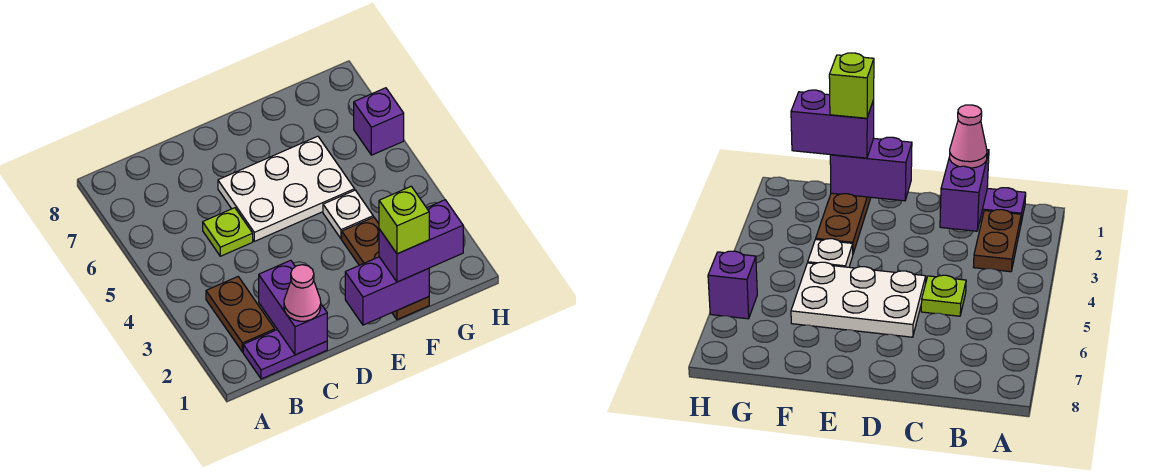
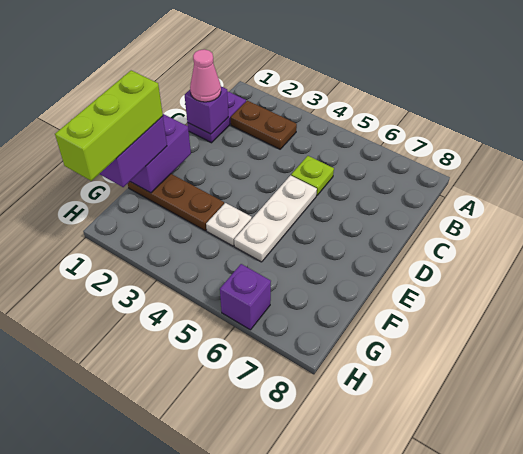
purple 1x2 brick [259,260,327,355] -> purple 1x1 brick [185,87,228,134]
white 2x3 plate [218,136,355,241] -> white 1x3 plate [234,175,317,262]
lime 1x1 brick [379,186,429,254] -> lime 1x3 brick [55,70,163,181]

